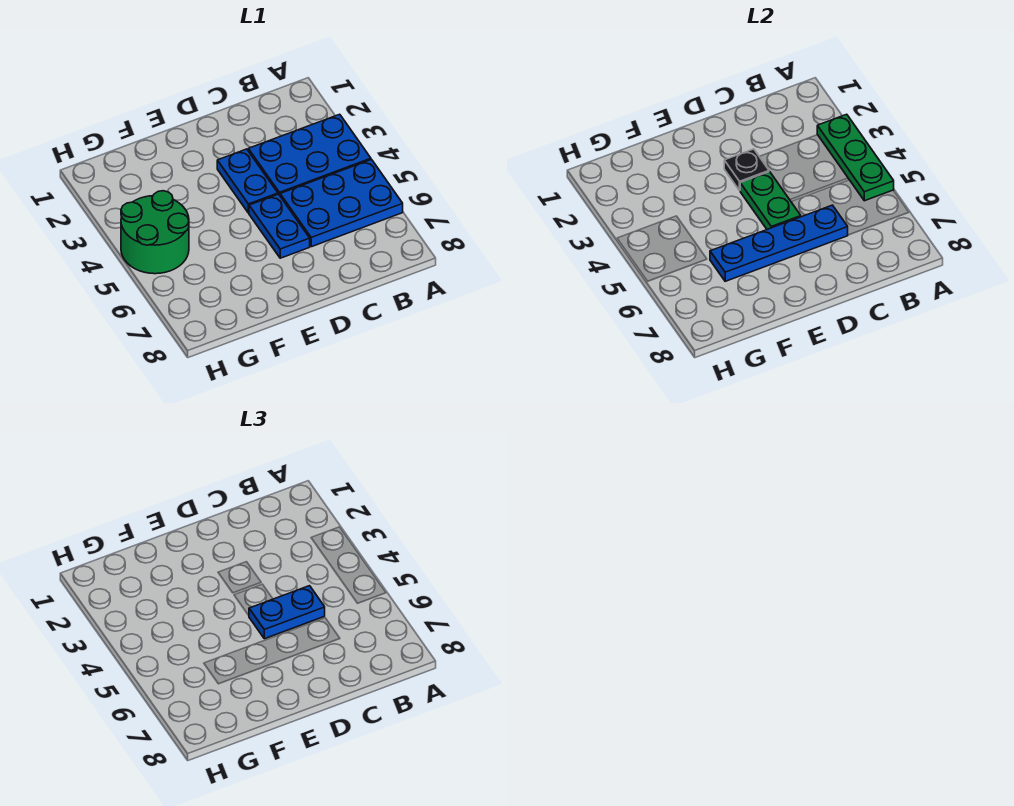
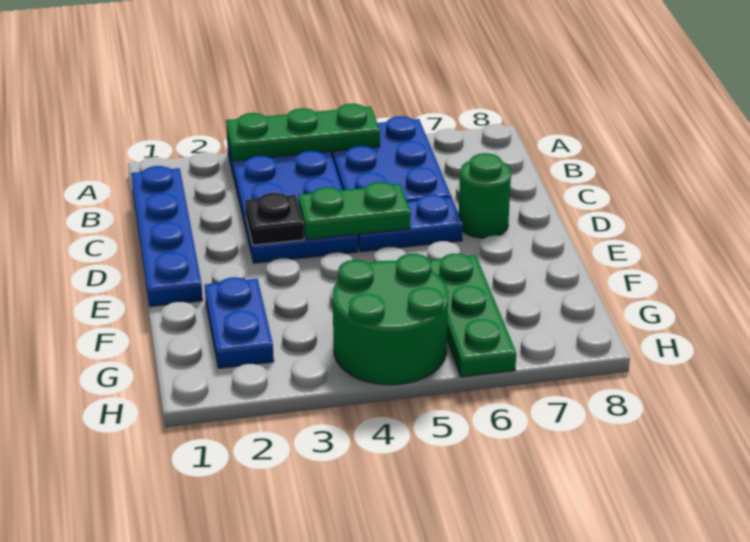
blue 1x2 plate [249,586,325,639] -> blue 1x2 plate moved to [205,277,274,368]
blue 1x4 plate [710,205,848,281] -> blue 1x4 plate moved to [131,166,203,307]
none -> green 1x1 round brick [459,153,511,238]
none -> green 1x3 plate [430,254,516,377]

